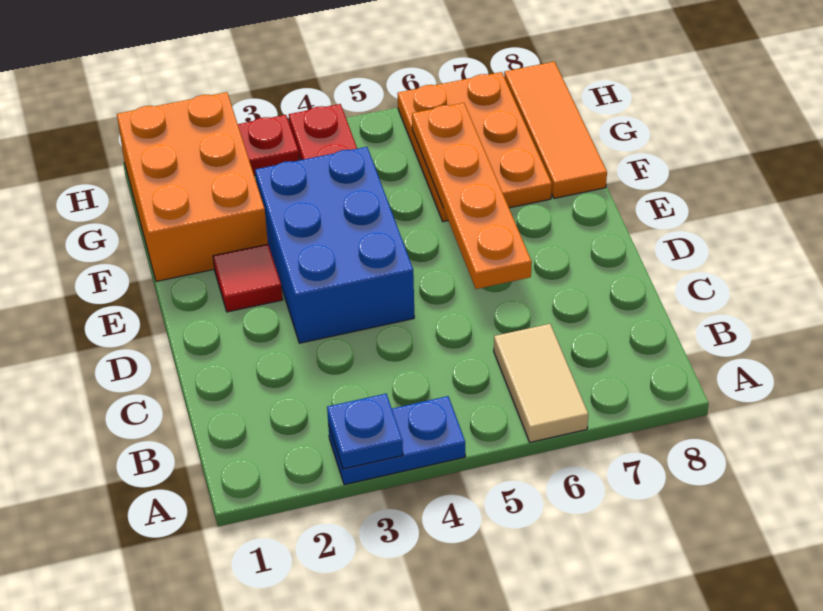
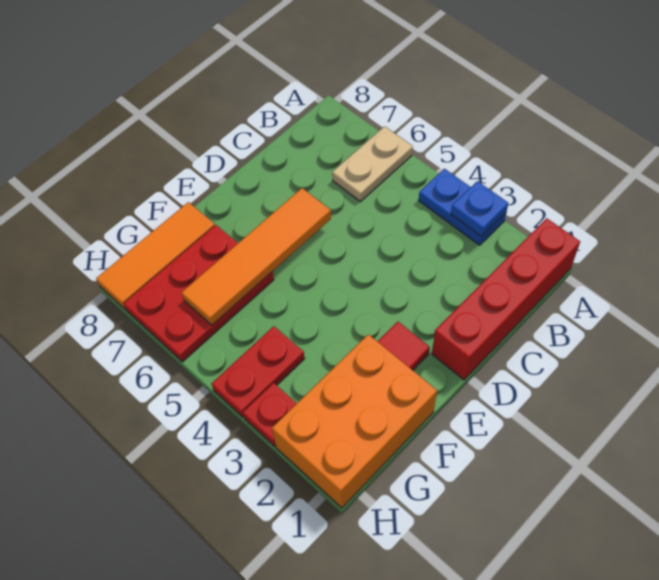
none -> red 1x4 brick [432,218,580,380]
tan 1x2 tile [494,324,588,442] -> tan 1x2 plate [332,126,413,202]
blue 2x3 brick [255,147,414,343] -> none
orange 1x4 plate [412,103,532,289] -> orange 1x4 tile [181,188,331,325]
orange 2x3 plate [398,72,552,222] -> red 2x3 plate [124,225,274,362]

